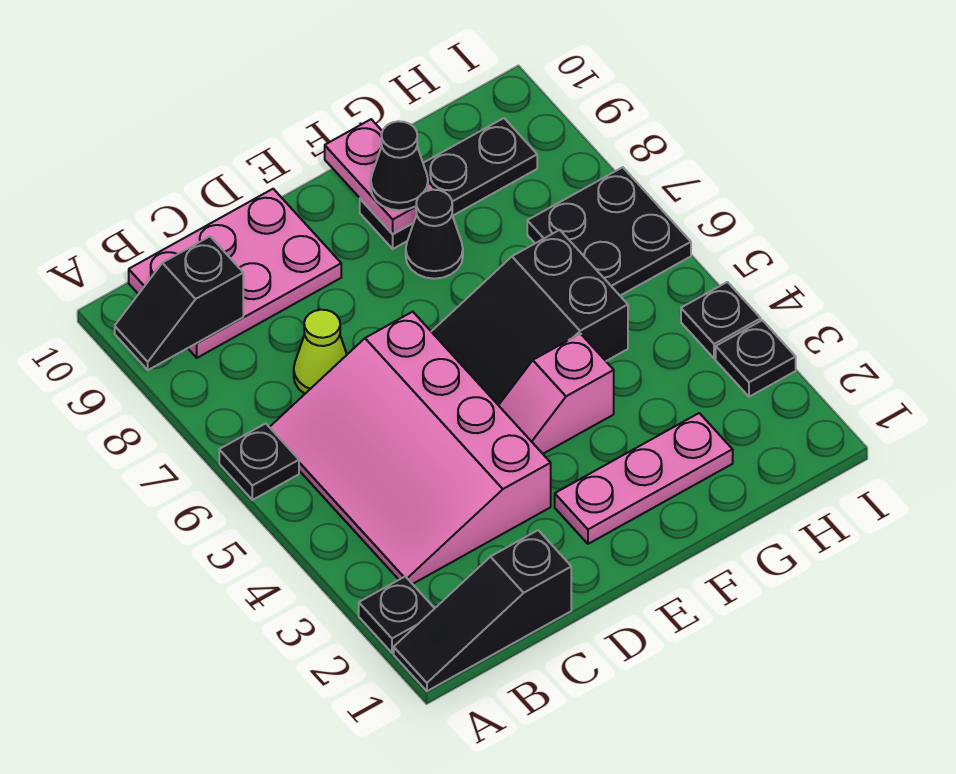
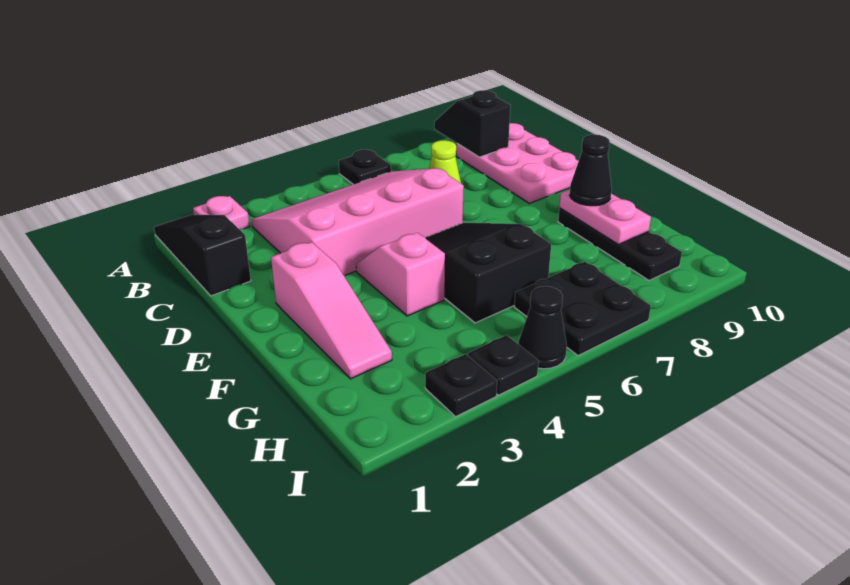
black 1x1 plate [359,576,435,653] -> pink 1x1 plate [193,196,250,229]
pink 1x3 plate [555,413,733,544] -> pink 1x3 slope [271,242,392,379]
black 1x1 cone [406,190,463,279] -> black 1x1 cone moved to [518,286,567,369]
pink 1x2 plate [325,119,436,234] -> pink 1x2 plate turned to [559,190,651,245]

